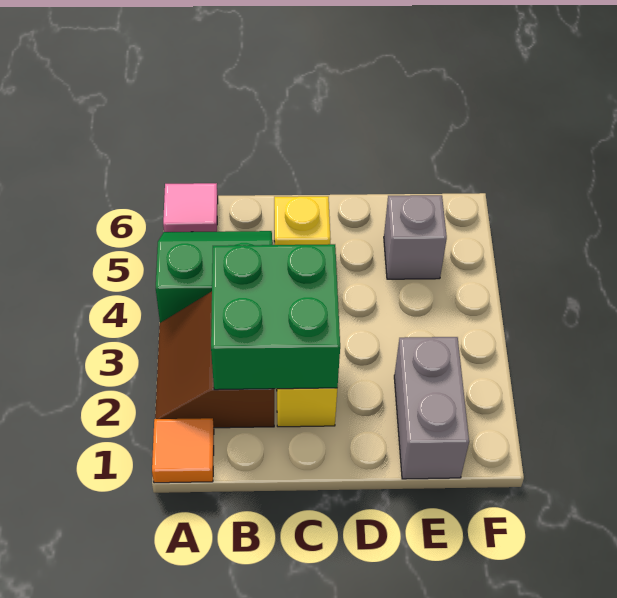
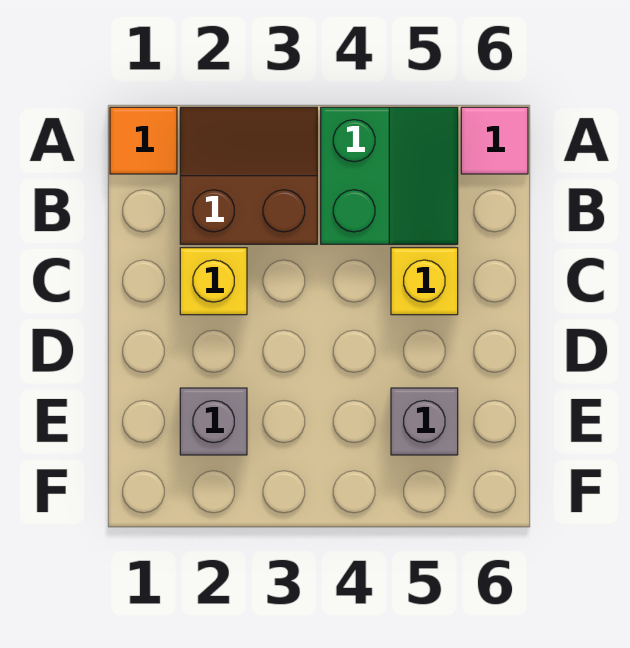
green 2x2 brick [211,244,340,390] -> none
grey 1x2 brick [394,337,469,479] -> grey 1x1 brick [180,388,247,455]

